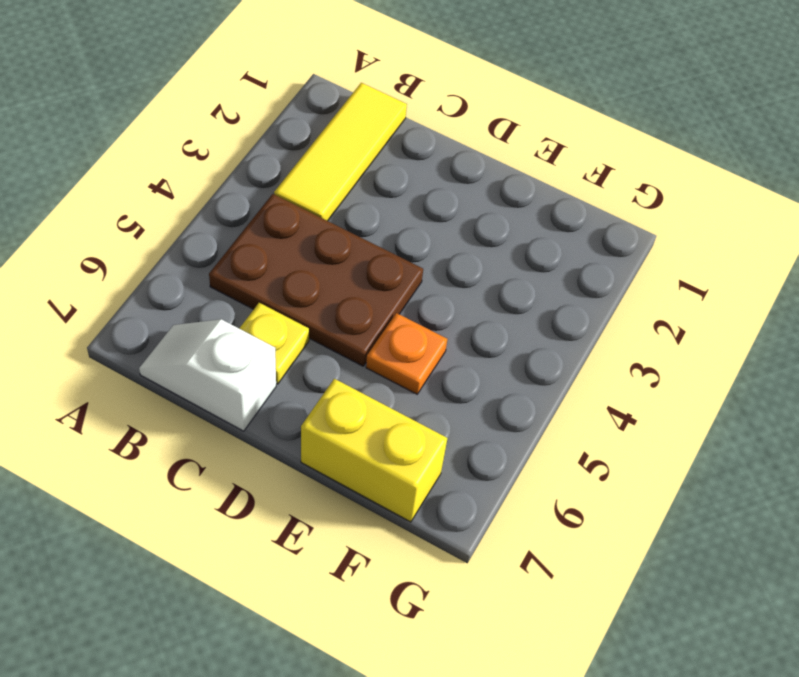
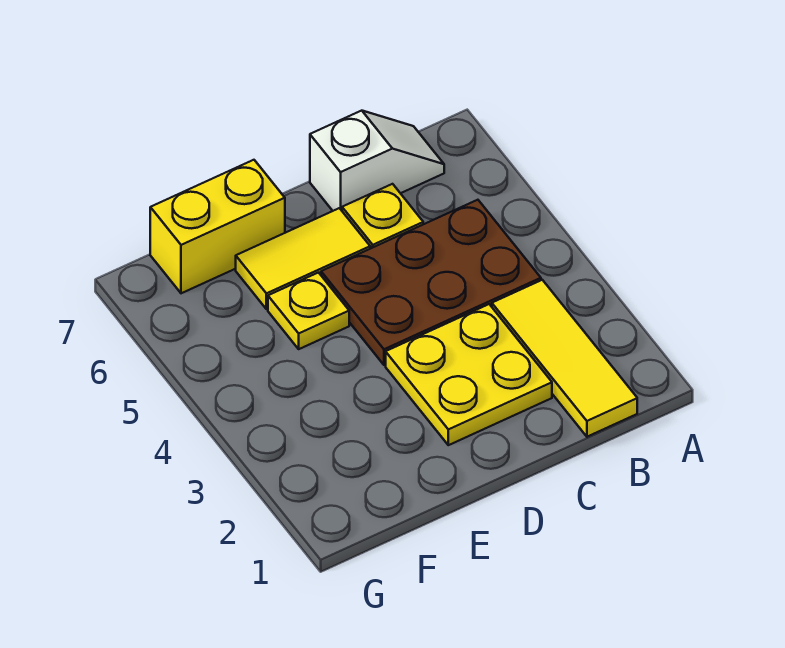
none -> yellow 2x2 plate [386,304,552,445]
none -> yellow 1x2 tile [236,208,370,309]
orange 1x1 plate [366,313,447,394] -> yellow 1x1 plate [268,273,349,349]

